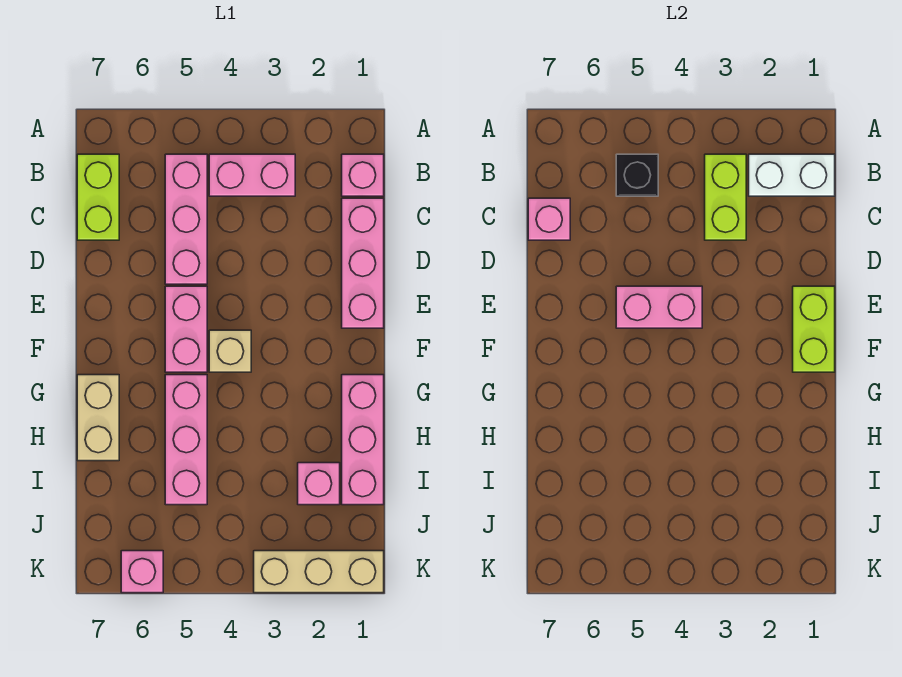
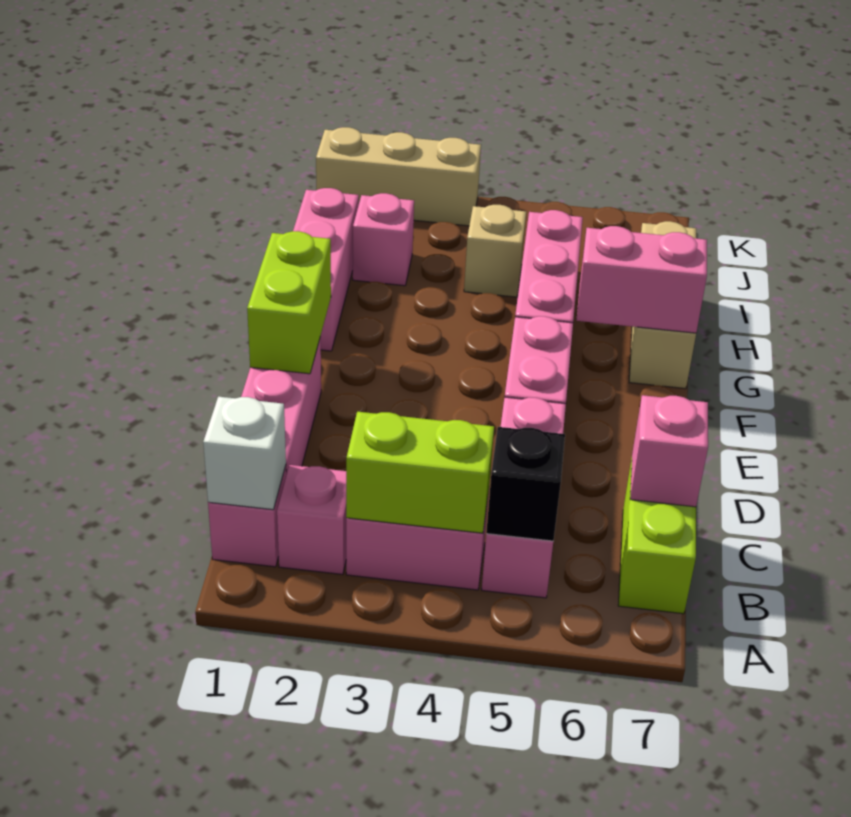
white 1x2 brick [749,154,835,196] -> white 1x1 brick [203,397,286,510]
lime 1x2 brick [705,154,746,240] -> lime 1x2 brick turned to [346,412,494,533]
pink 1x2 brick [616,286,702,328] -> pink 1x2 brick moved to [577,226,707,333]
tan 1x1 brick [209,330,251,372] -> tan 1x1 brick moved to [464,205,526,297]
tan 1x2 brick [77,375,119,461] -> tan 1x3 brick [629,221,696,389]
pink 1x1 brick [121,551,163,593] -> pink 1x1 brick moved to [277,465,346,574]

